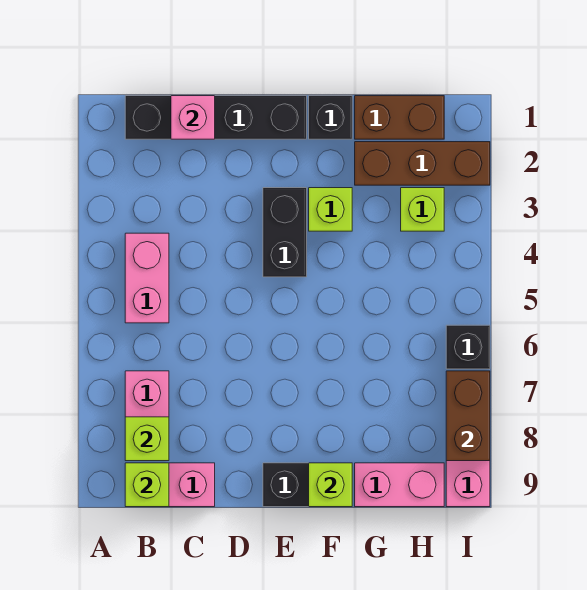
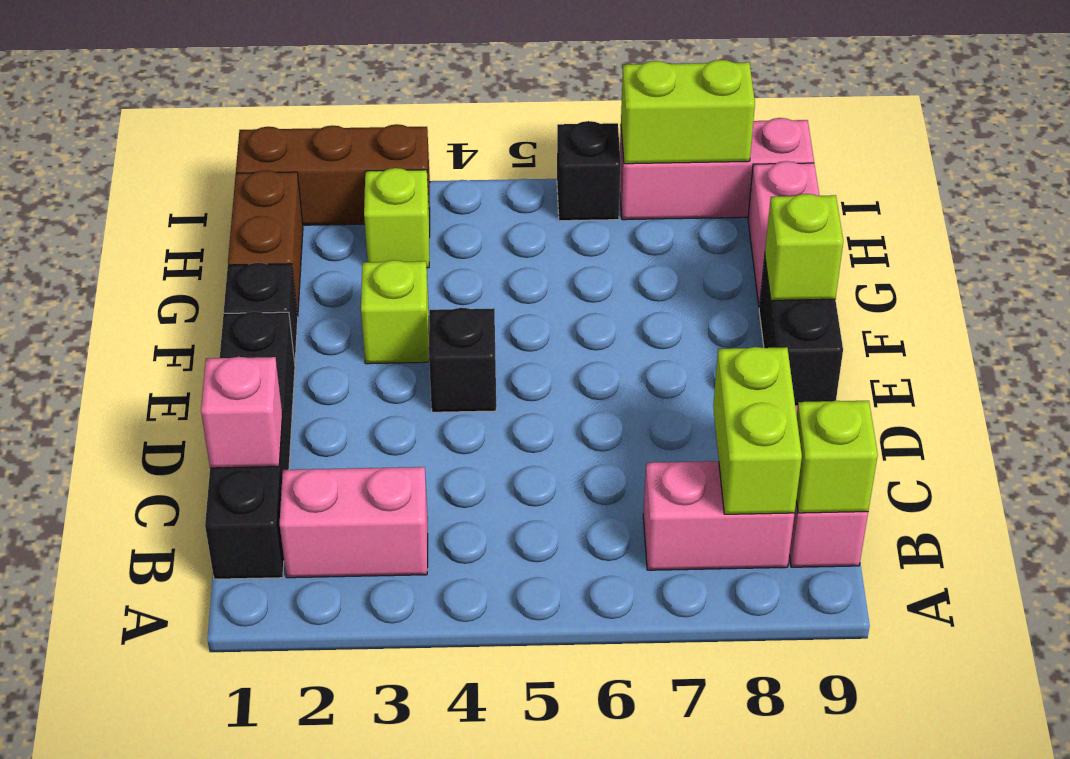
pink 1x2 brick [125,233,169,323] -> pink 1x2 brick moved to [280,467,428,578]
lime 1x1 brick [125,417,169,461] -> lime 1x2 brick [713,347,802,514]
black 1x2 brick [263,188,307,277] -> black 1x1 brick [429,308,496,412]
brown 1x3 brick [355,142,490,185] -> brown 1x3 brick turned to [236,124,430,225]
brown 1x2 brick [446,371,490,461] -> lime 1x2 brick [621,60,755,164]

